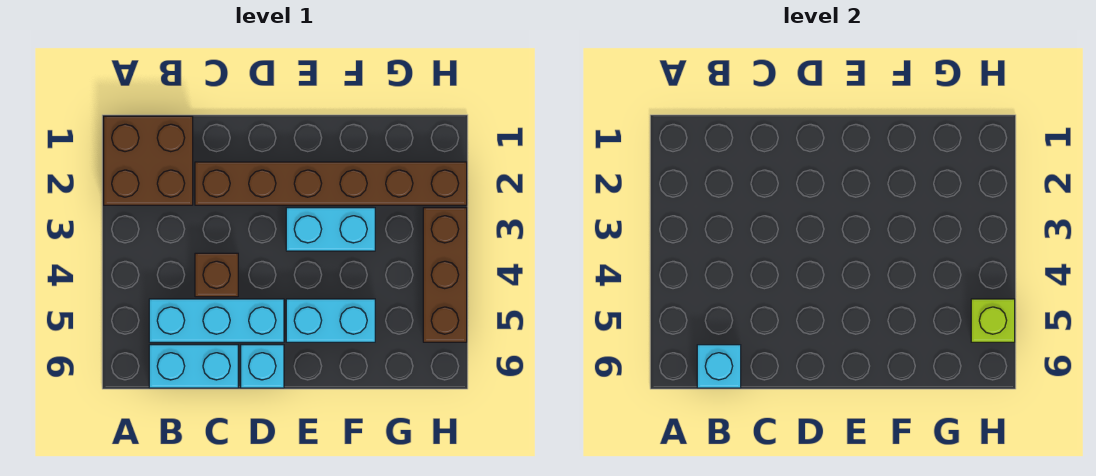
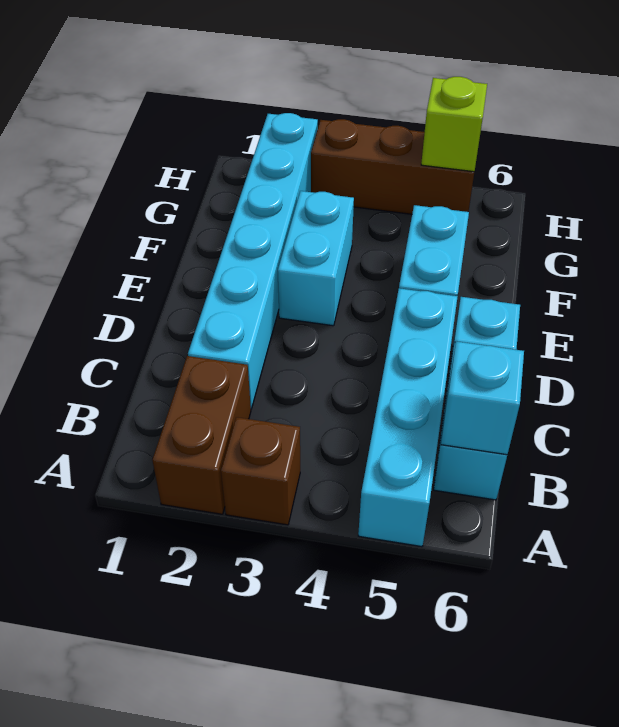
brown 2x2 brick [104,116,193,205] -> brown 1x2 brick [152,356,251,514]
cyan 1x3 brick [149,299,284,342] -> cyan 1x4 brick [358,288,458,547]
brown 1x6 brick [195,162,467,205] -> cyan 1x6 brick [188,113,318,409]
brown 1x1 brick [195,253,238,297] -> brown 1x1 brick moved to [221,417,300,525]

